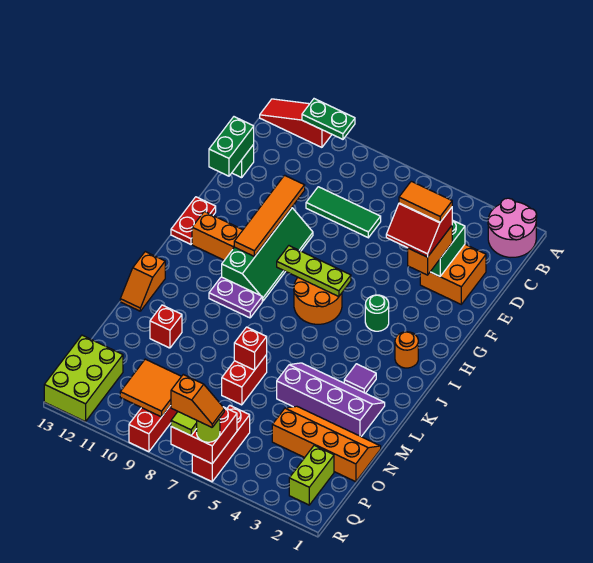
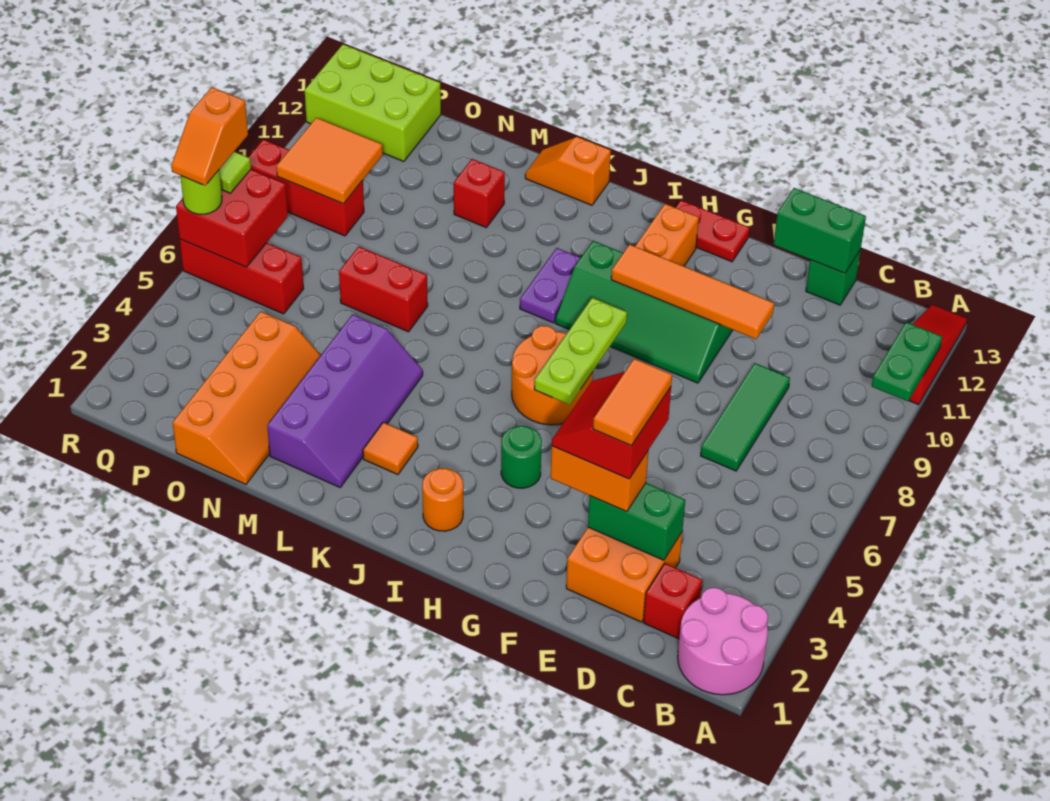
purple 1x1 tile [344,364,376,393] -> orange 1x1 tile [363,422,418,475]
red 1x1 brick [234,327,267,370] -> red 1x1 brick moved to [644,563,702,639]
lime 1x2 brick [289,445,334,505] -> none

